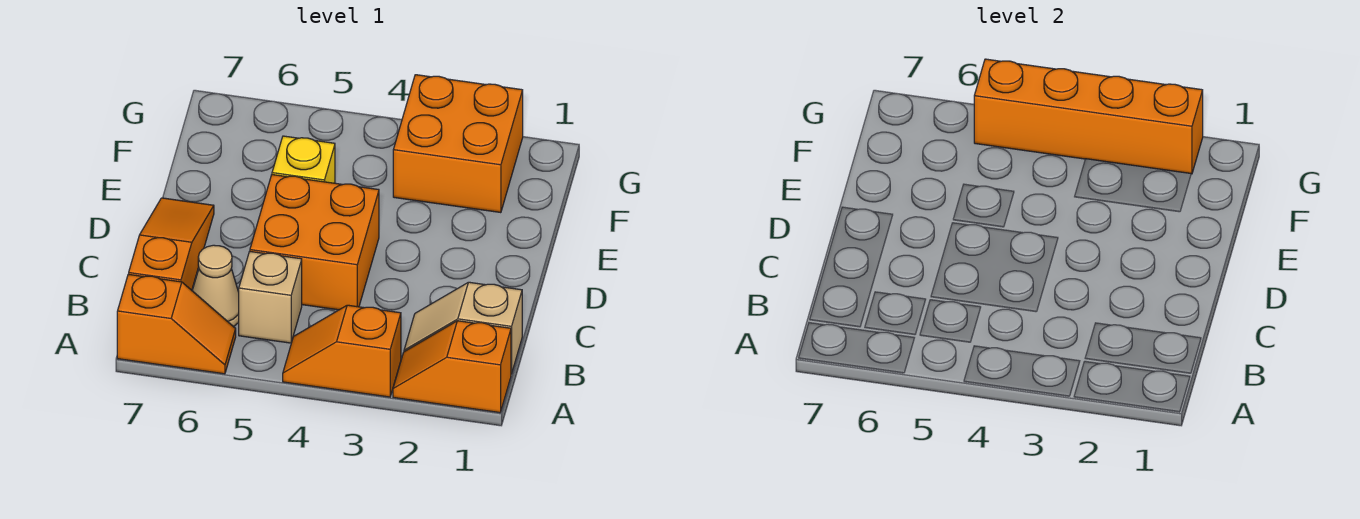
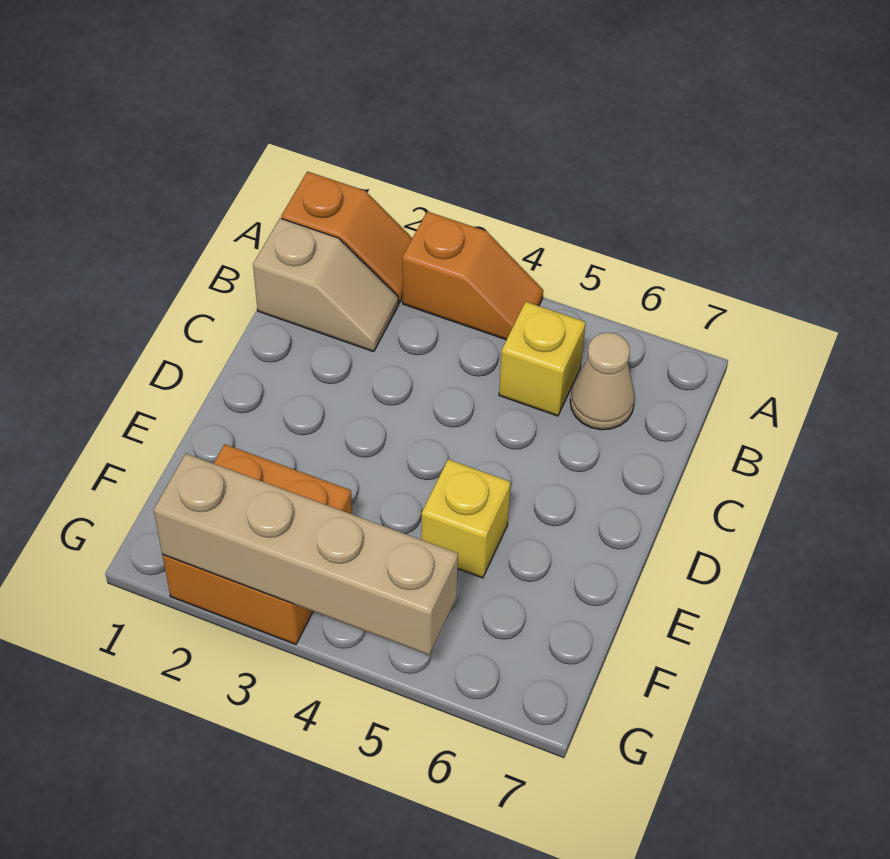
orange 1x2 slope [117,274,236,374] -> none
tan 1x1 brick [239,252,302,343] -> yellow 1x1 brick [499,302,586,416]
orange 1x3 slope [129,198,214,290] -> none
orange 2x2 brick [250,175,379,310] -> none
orange 1x4 brick [974,59,1203,174] -> tan 1x4 brick [154,454,458,655]

